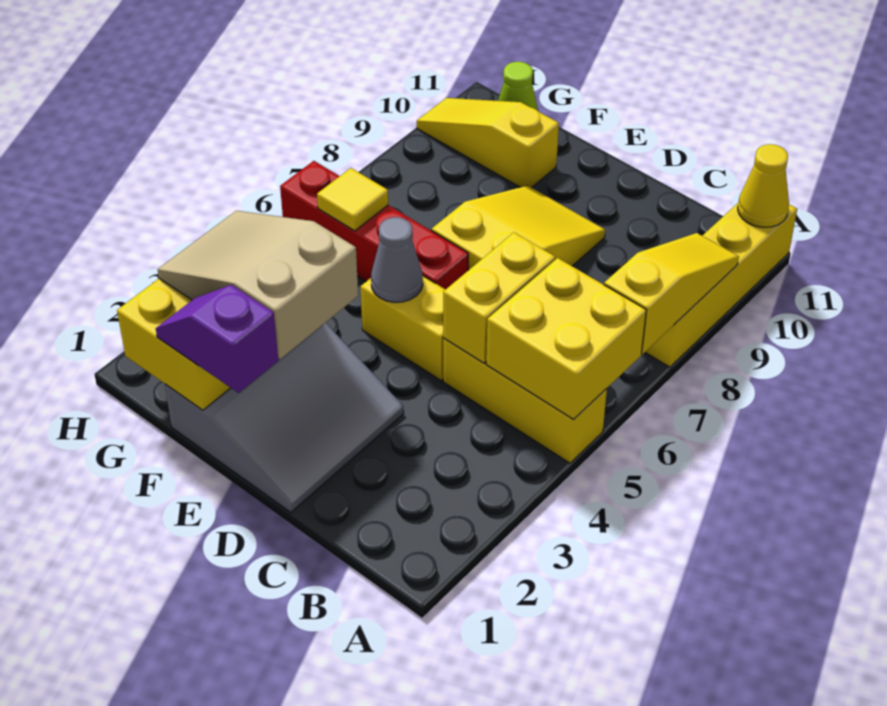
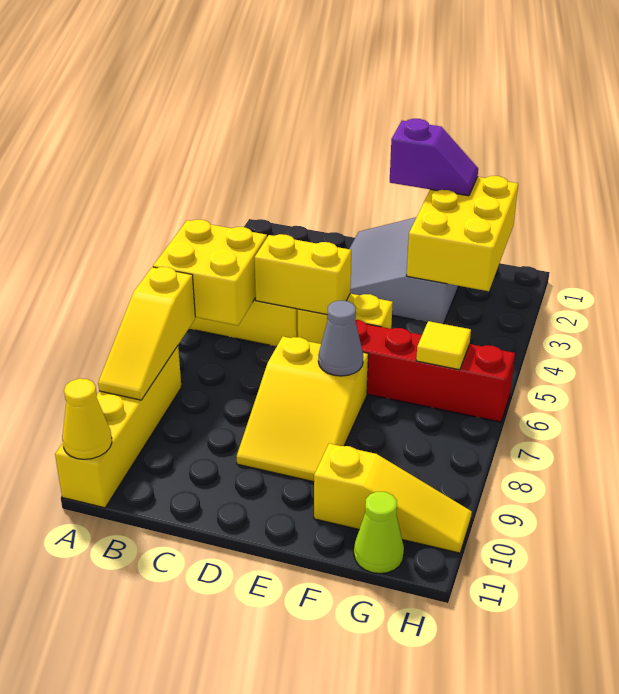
yellow 1x2 brick [443,232,555,363] -> yellow 1x2 brick turned to [254,234,351,315]
tan 2x3 slope [158,211,358,359] -> none
grey 1x1 cone [371,217,423,302] -> grey 1x1 cone moved to [318,301,363,376]

